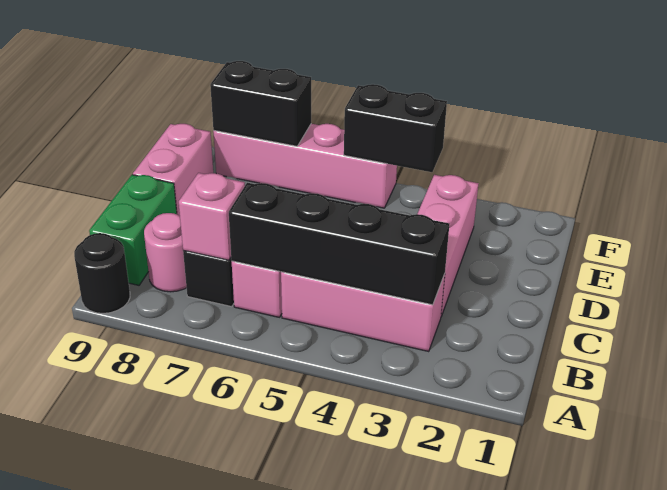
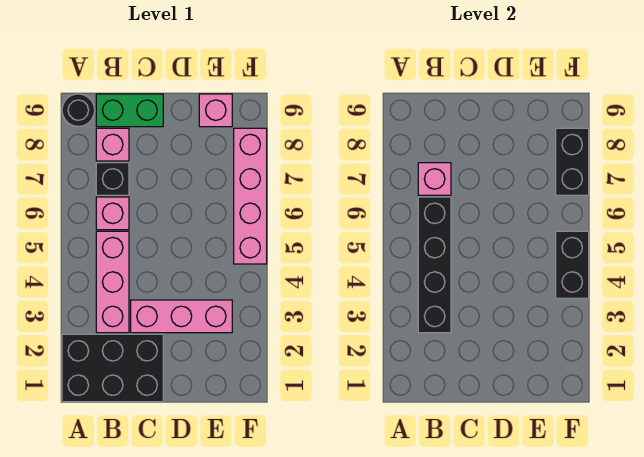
none -> black 2x3 brick [62,334,163,402]
pink 1x1 round brick [144,213,187,292] -> pink 1x1 brick [96,128,129,161]
pink 1x2 brick [133,124,213,216] -> pink 1x1 brick [199,94,232,127]

